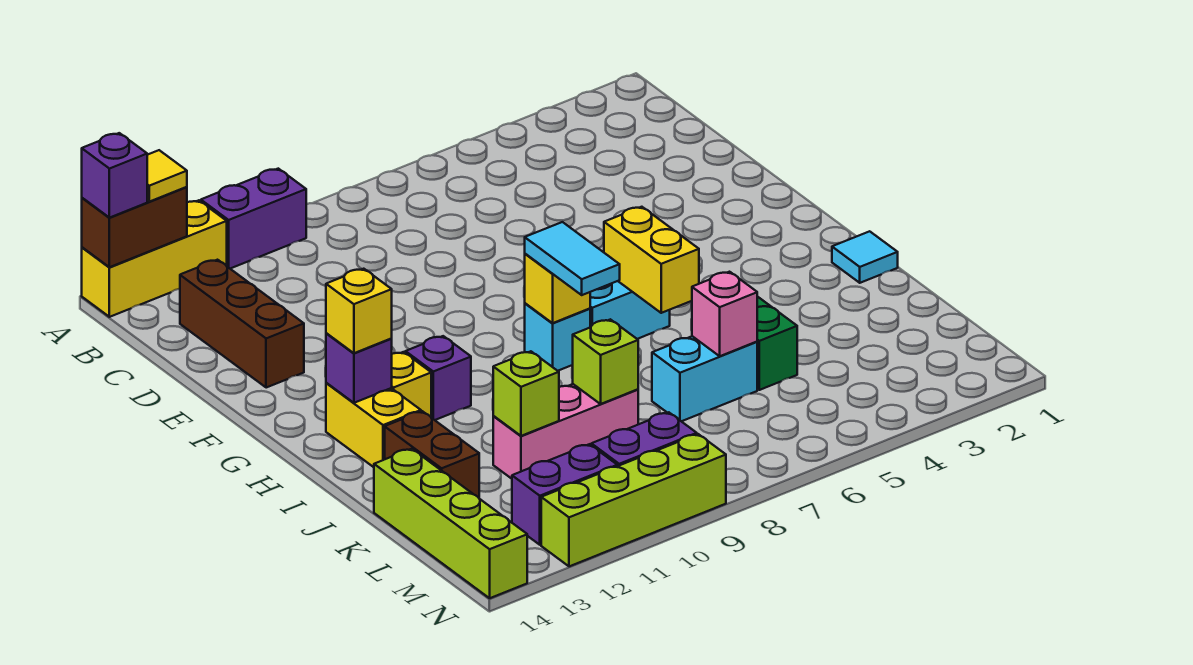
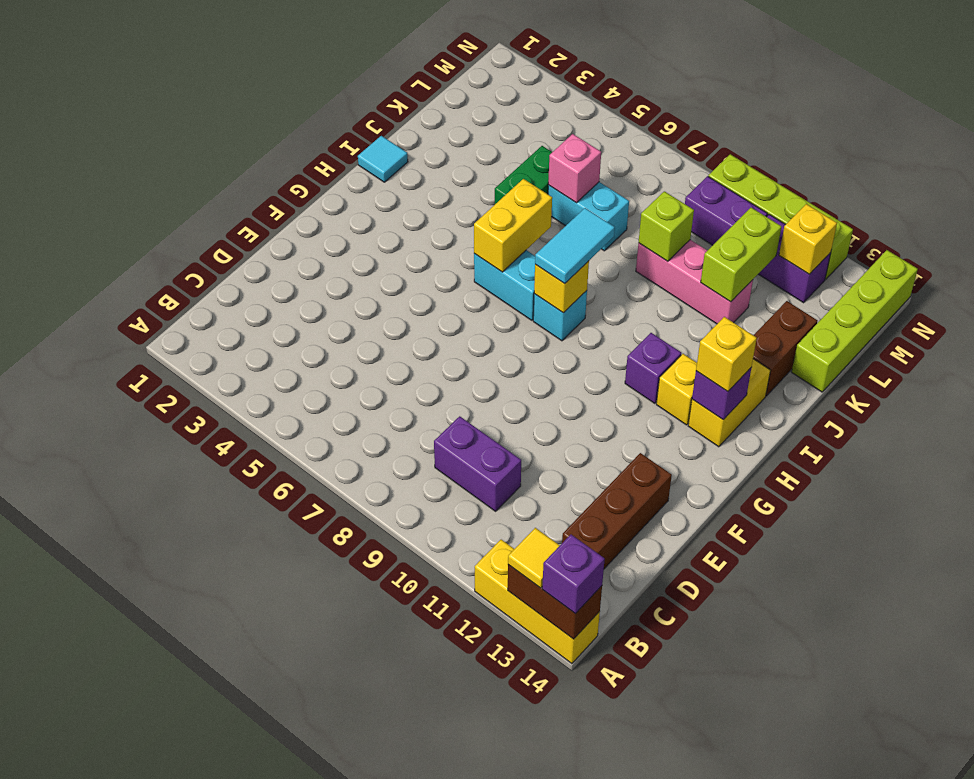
purple 1x2 brick [201,169,306,269] -> purple 1x2 brick moved to [434,416,521,511]
lime 1x1 brick [493,351,559,436] -> lime 1x2 brick [701,208,781,302]
none -> yellow 1x1 brick [779,204,837,274]

